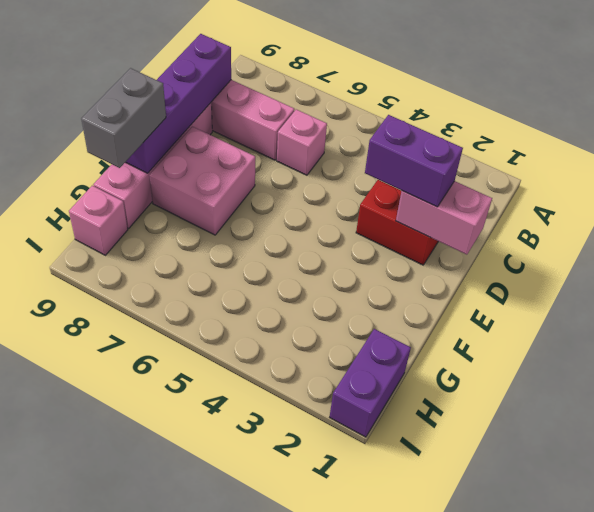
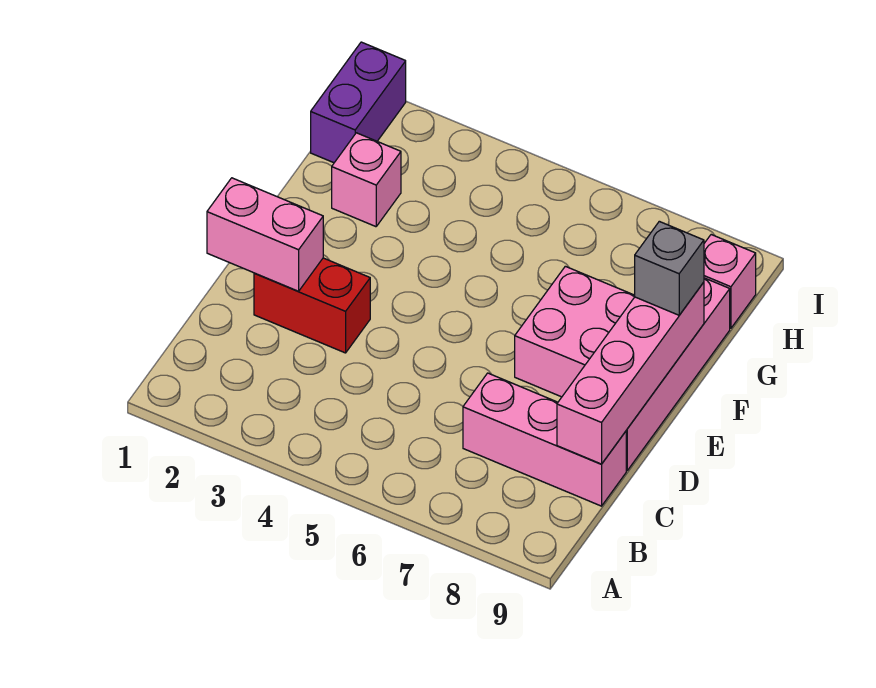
pink 1x1 brick [277,109,327,175] -> pink 1x1 brick moved to [332,133,401,227]
purple 1x4 brick [125,34,231,173] -> pink 1x4 brick [557,282,704,464]
purple 1x2 brick [365,115,463,207] -> none
grey 1x2 brick [81,68,166,168] -> grey 1x1 brick [635,221,704,315]

